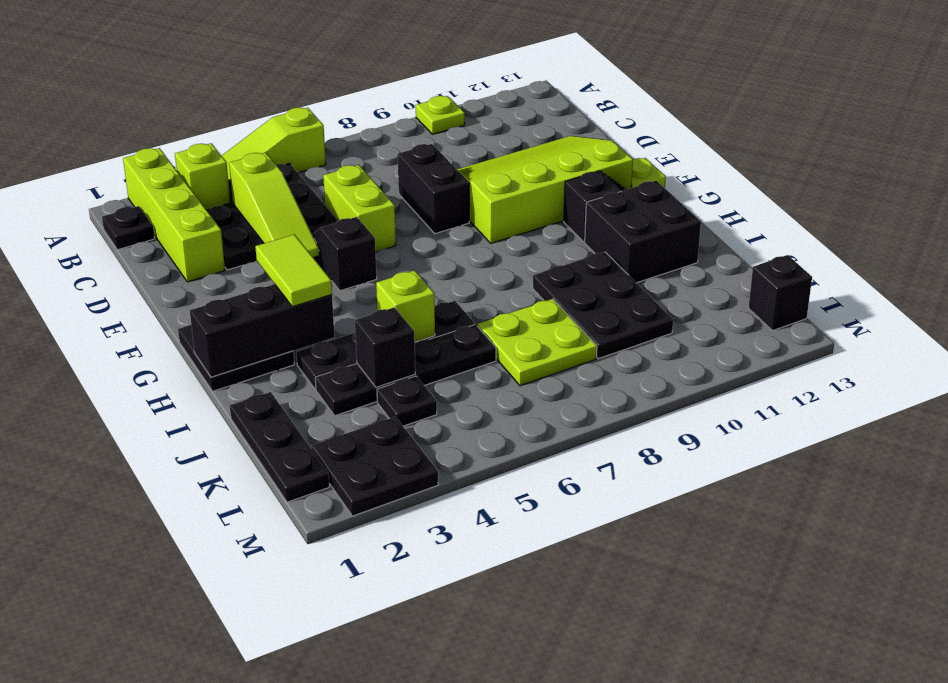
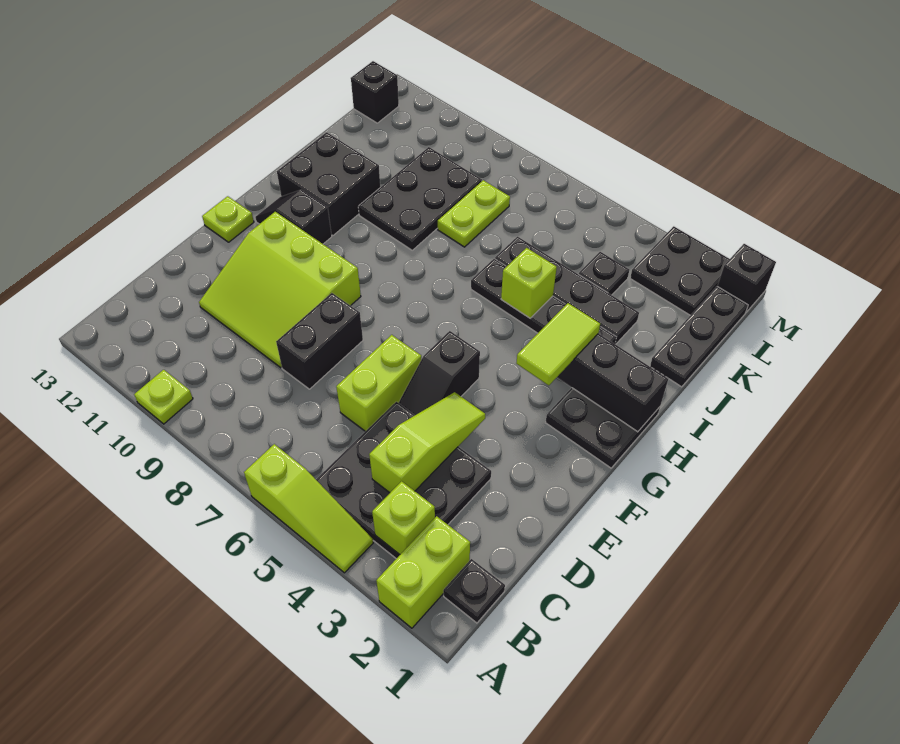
lime 1x4 brick [123,148,225,282] -> lime 1x2 brick [376,516,470,628]
lime 3x4 slope [457,136,633,243] -> lime 3x3 slope [199,212,361,368]
black 1x1 brick [355,307,415,387] -> black 1x1 brick moved to [717,244,776,312]
lime 2x2 plate [478,299,597,386] -> lime 1x2 plate [438,180,510,247]

